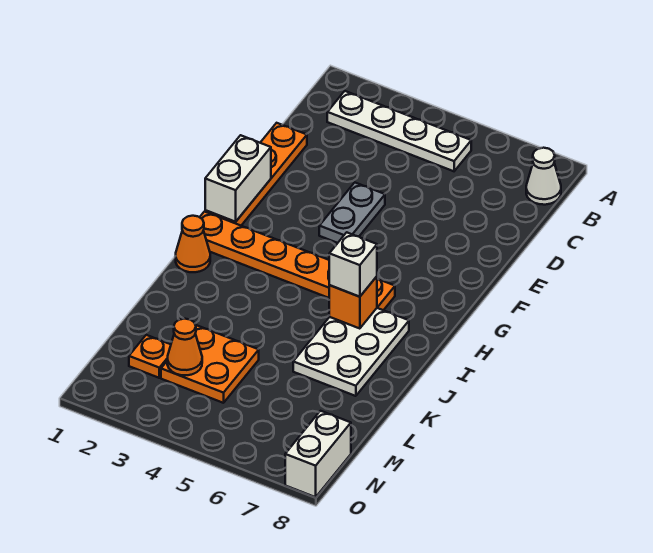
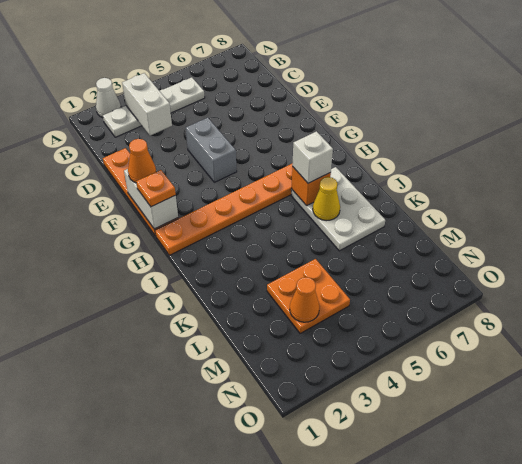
white 1x1 cone [526,148,561,205] -> white 1x1 cone moved to [96,78,121,118]
grey 1x2 plate [319,183,385,243] -> grey 1x2 brick [186,118,237,182]
orange 1x1 cone [176,216,210,272] -> orange 1x1 cone moved to [128,139,156,183]
none -> yellow 1x1 cone [313,177,340,221]
orange 1x1 plate [129,335,171,378] -> orange 1x1 plate moved to [136,170,176,207]
white 1x2 brick [285,411,351,497] -> white 1x2 brick moved to [122,73,172,136]

